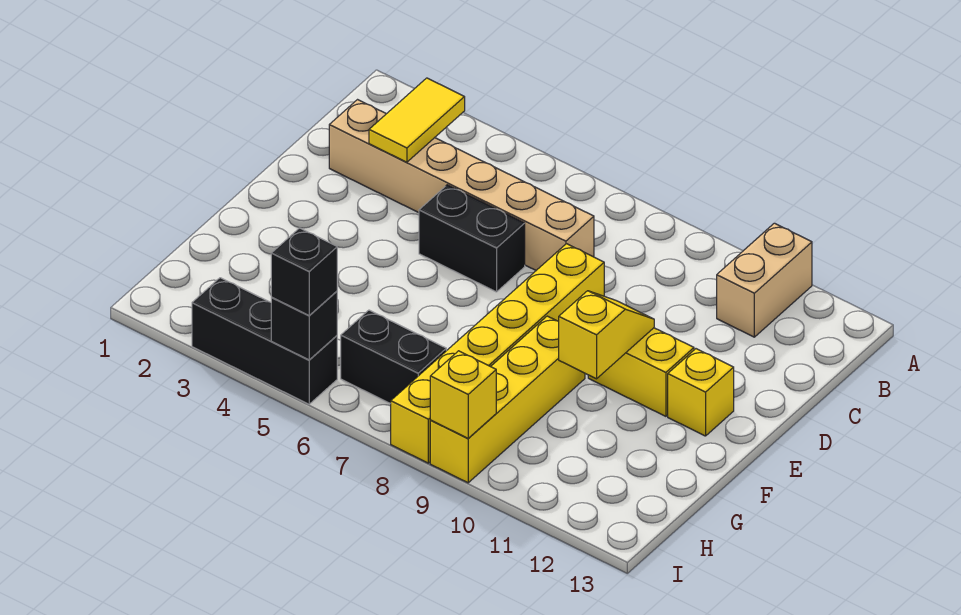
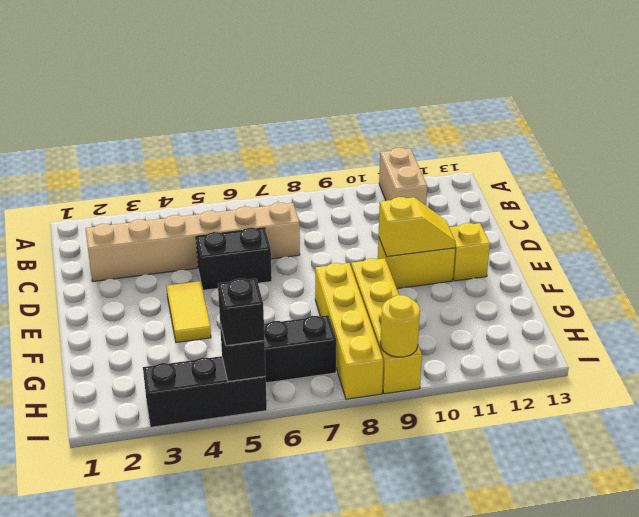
yellow 1x2 tile [369,78,465,162] -> yellow 1x2 tile moved to [166,281,211,343]
yellow 1x6 brick [391,244,604,463] -> yellow 1x4 brick [315,263,383,399]
yellow 1x2 slope [559,291,654,379] -> yellow 1x2 slope turned to [379,197,456,257]
yellow 1x1 brick [430,351,496,438] -> yellow 1x1 round brick [380,295,420,357]

